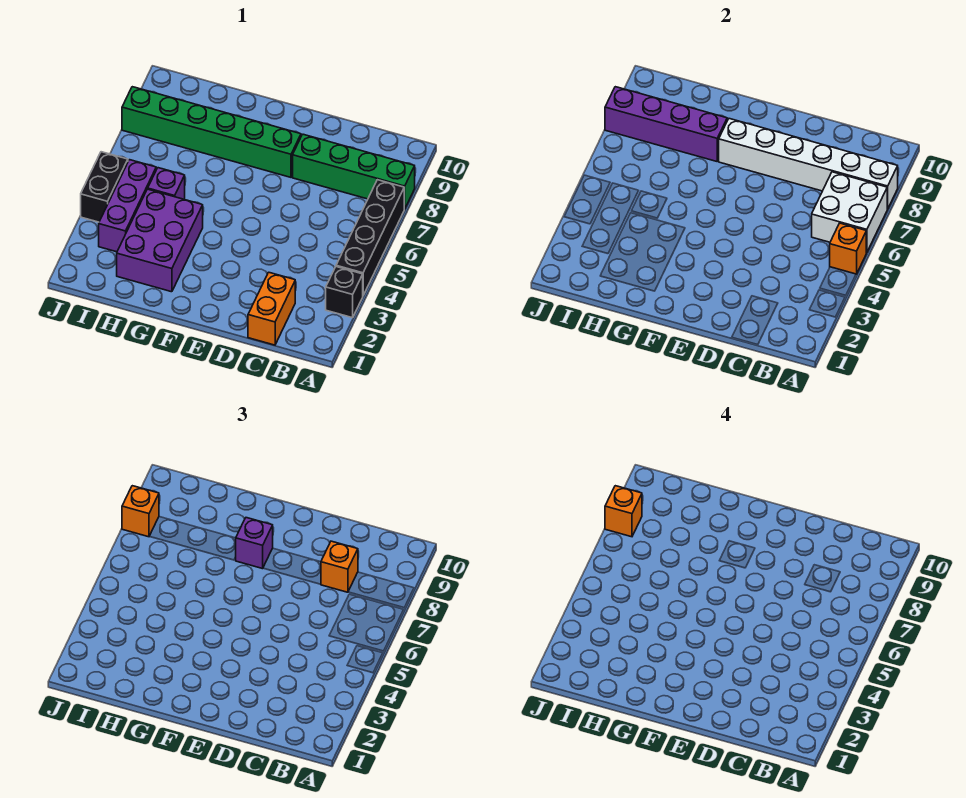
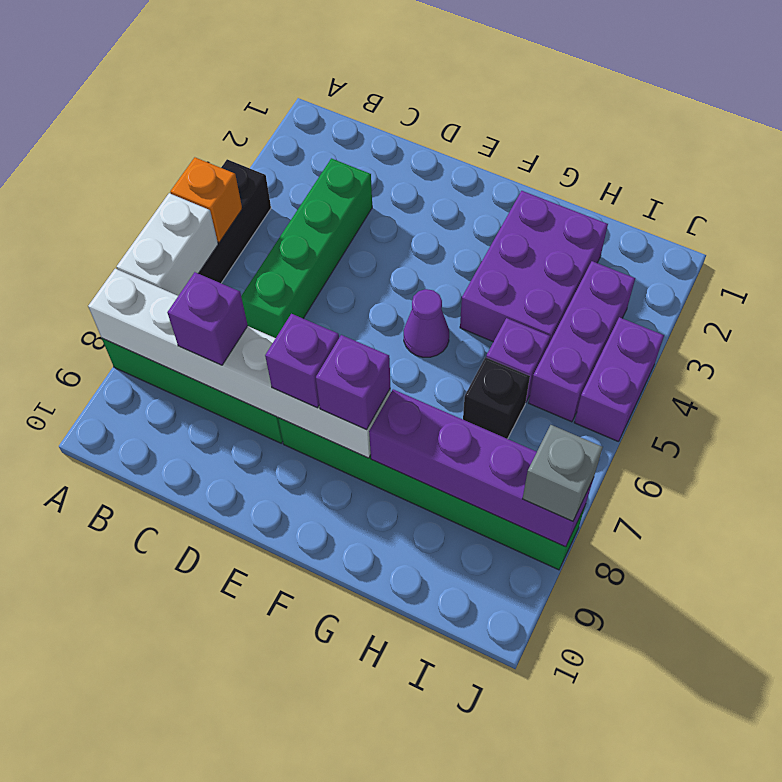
black 1x1 brick [326,267,363,318] -> black 1x1 brick moved to [463,357,530,439]
white 2x2 brick [812,172,887,253] -> white 1x2 brick [117,193,218,296]
orange 1x2 brick [248,272,295,345] -> none
none -> green 1x4 brick [241,158,372,338]
orange 1x1 brick [321,541,358,592] -> purple 1x1 brick [167,272,248,365]
none -> purple 1x1 brick [265,314,339,408]
none -> purple 1x1 cone [404,289,449,357]
black 1x2 brick [81,152,128,222] -> purple 1x2 brick [574,317,664,442]
orange 1x1 brick [122,486,159,537] -> grey 1x1 brick [523,425,603,521]
orange 1x1 brick [605,486,642,537] -> none

